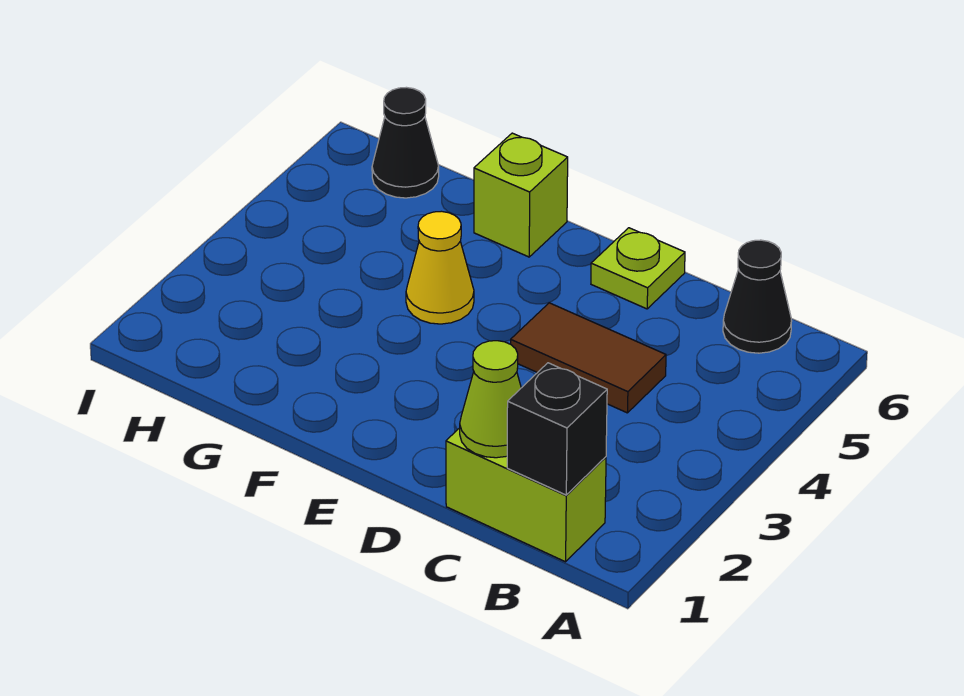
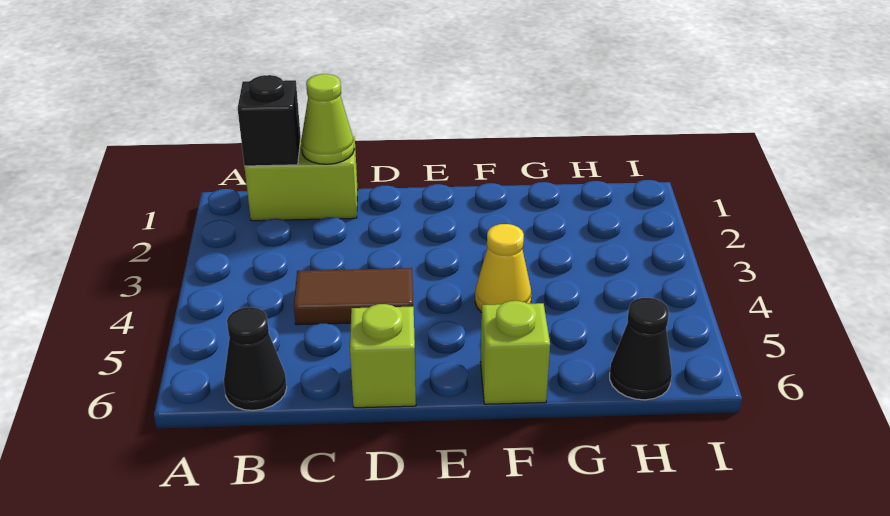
lime 1x1 plate [591,228,685,309] -> lime 1x1 brick [350,304,416,408]

